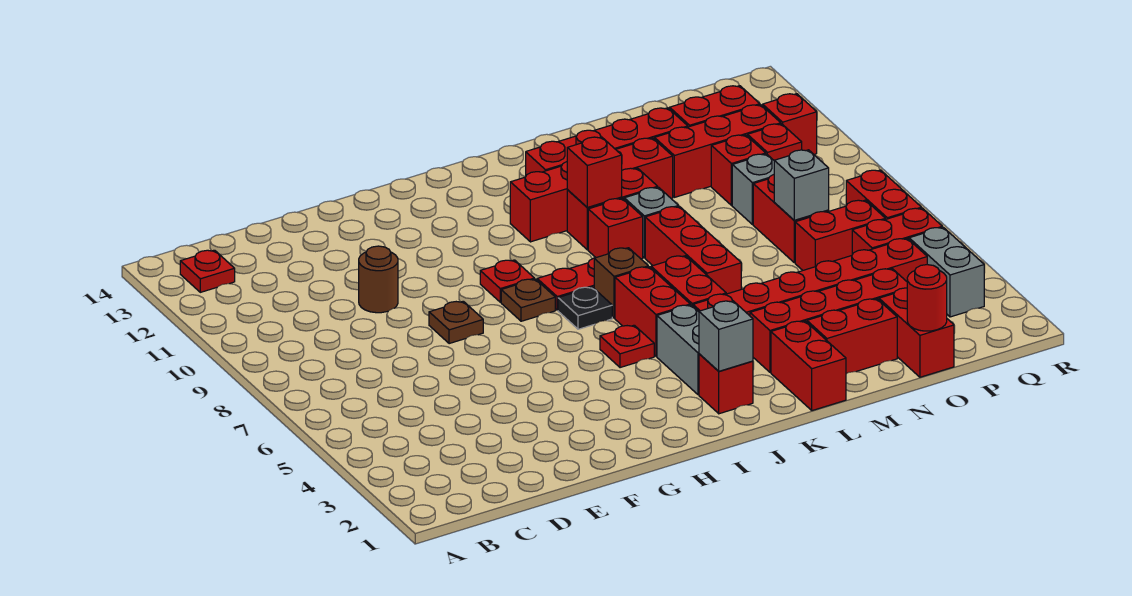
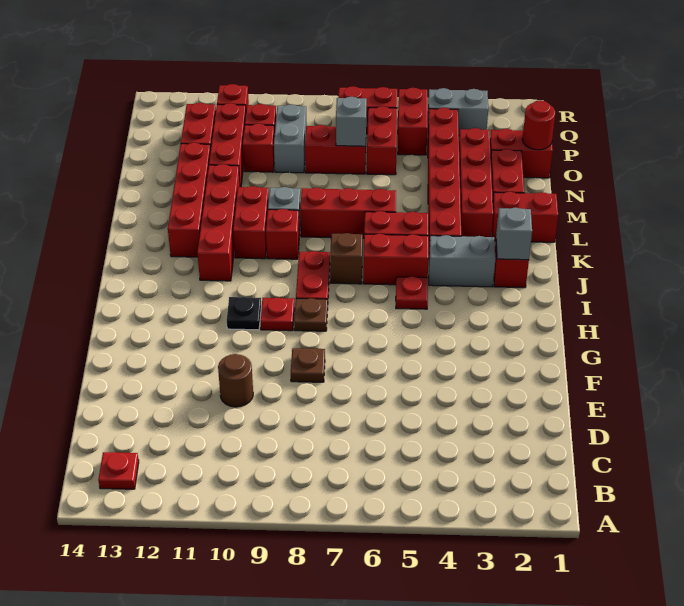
black 1x1 plate [558,287,612,329] -> black 1x1 plate moved to [227,297,261,330]
red 1x1 brick [567,137,622,207] -> none
grey 1x1 brick [732,154,774,225] -> grey 1x2 brick [274,104,307,173]

